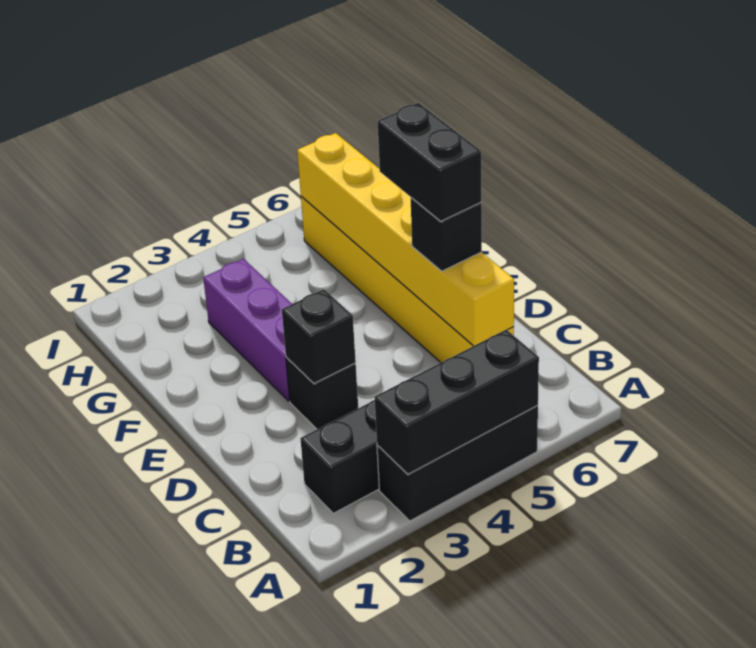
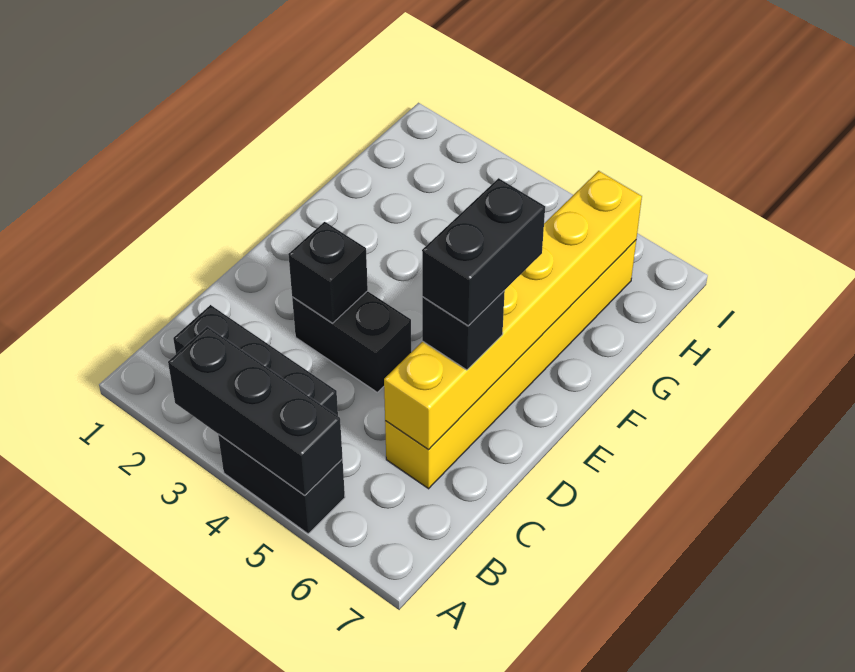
black 1x3 brick [377,405,538,521] -> black 1x2 brick [218,434,345,534]
black 1x1 brick [286,357,358,429] -> black 1x2 brick [292,291,411,392]
purple 1x3 brick [203,259,292,401] -> none

